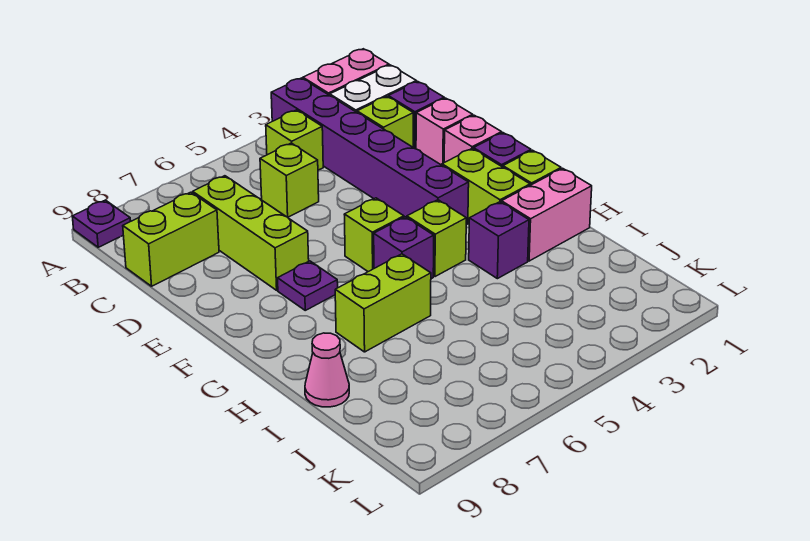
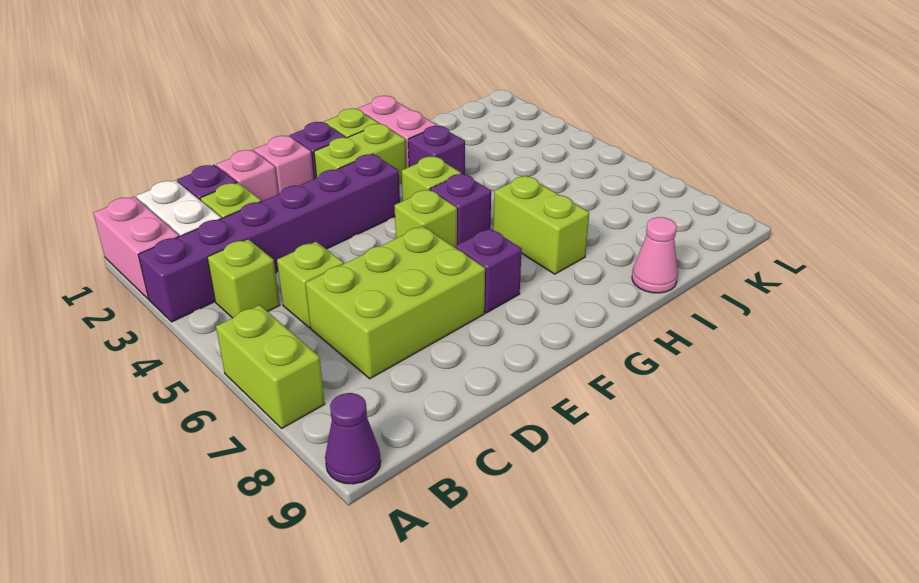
purple 1x1 plate [72,200,131,247] -> purple 1x1 cone [325,393,381,484]
lime 1x3 brick [193,176,309,290] -> lime 2x3 brick [306,226,485,379]
lime 1x2 brick [123,192,219,286] -> lime 1x2 brick moved to [216,305,325,428]
purple 1x1 plate [278,261,338,310] -> purple 1x1 brick [456,229,522,313]

